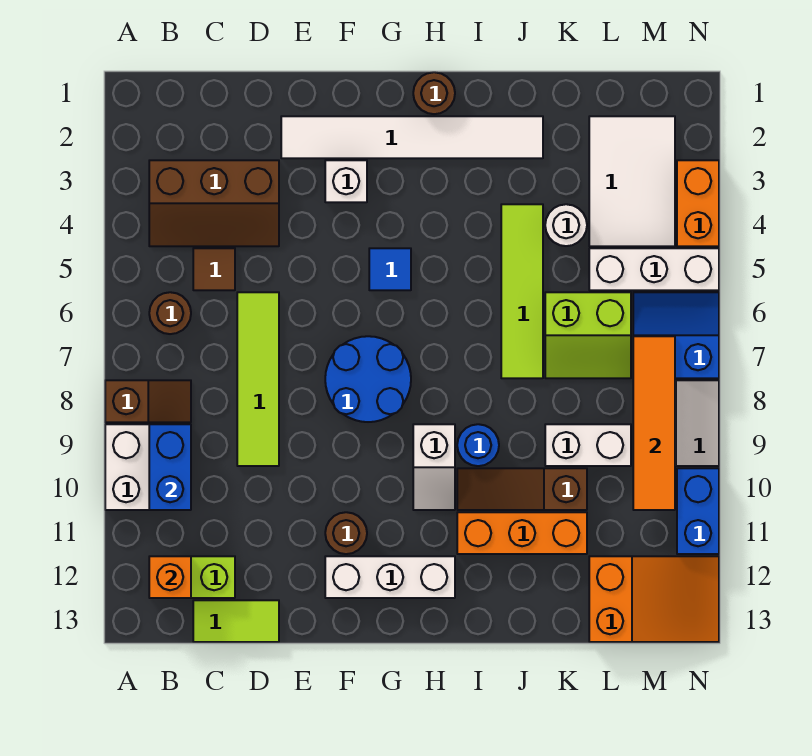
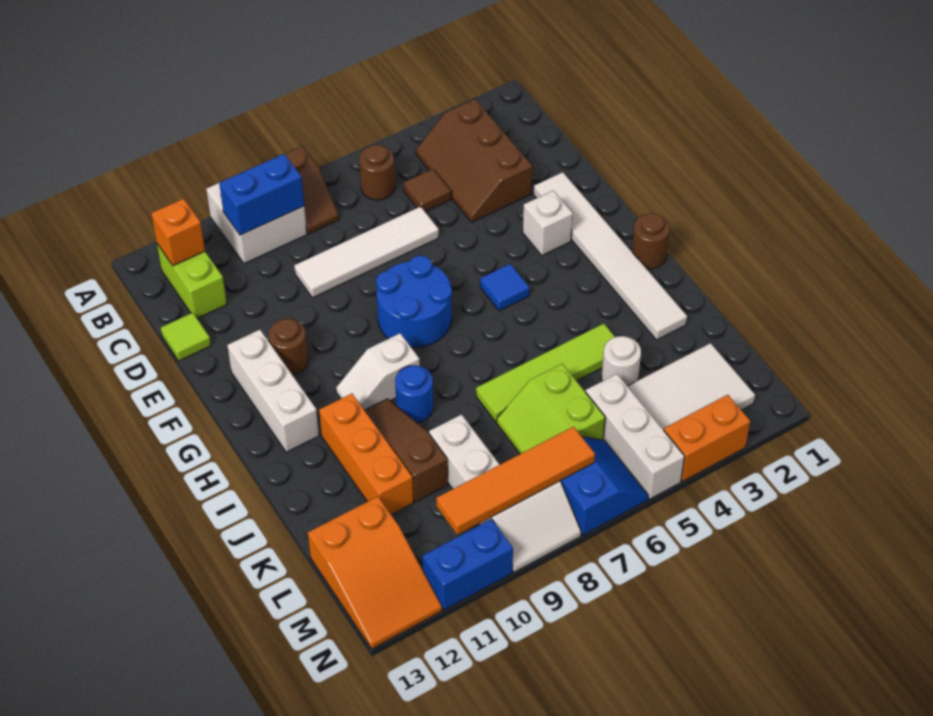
lime 1x2 tile [193,600,279,642] -> lime 1x1 tile [161,313,211,361]
lime 1x4 tile [237,292,279,466] -> white 1x4 tile [294,207,439,298]

